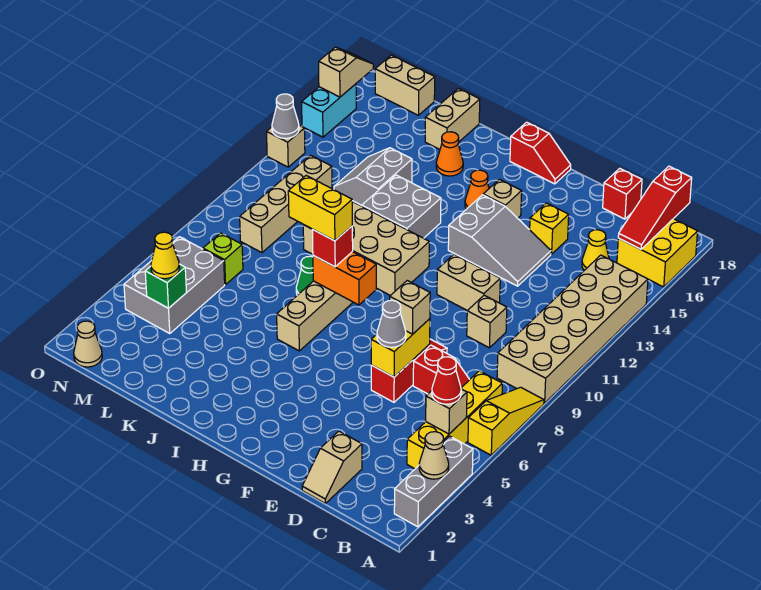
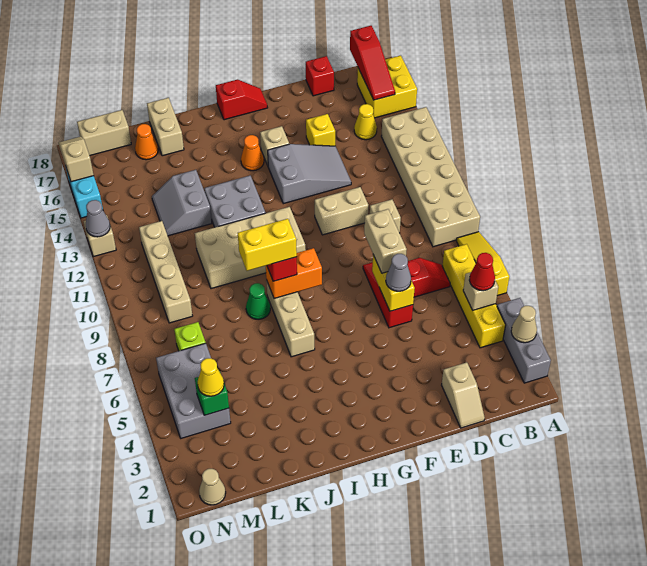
tan 1x1 brick [390,281,430,334] -> tan 1x2 brick [364,209,407,273]
orange 1x1 cone [436,132,463,176] -> orange 1x1 cone moved to [135,124,158,160]

